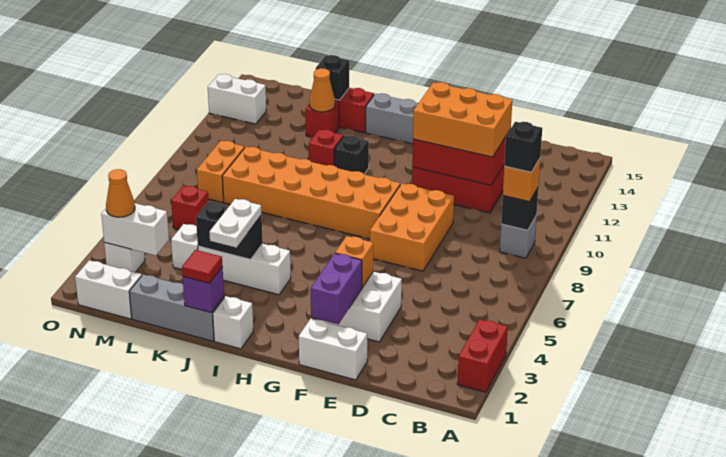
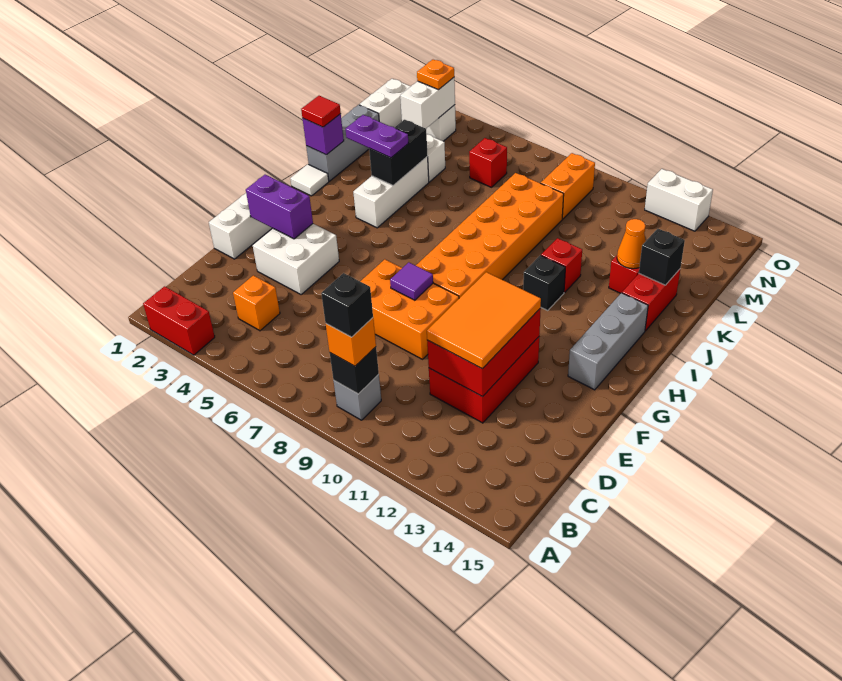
orange 2x3 brick [413,82,512,157] -> orange 2x3 tile [427,272,541,369]
orange 1x1 brick [335,236,373,288] -> orange 1x1 brick moved to [233,275,280,331]
none -> purple 1x1 tile [390,262,433,300]
white 1x1 brick [213,296,253,349] -> white 1x1 tile [290,164,329,196]
white 1x2 plate [209,199,262,247] -> purple 1x2 plate [346,115,408,158]
orange 1x2 brick [197,141,245,203] -> orange 1x2 brick turned to [541,153,595,219]
orange 1x1 cone [106,169,135,217] -> orange 1x1 plate [417,60,454,90]
white 1x2 brick [208,74,266,124] -> white 1x2 brick turned to [645,169,713,231]

